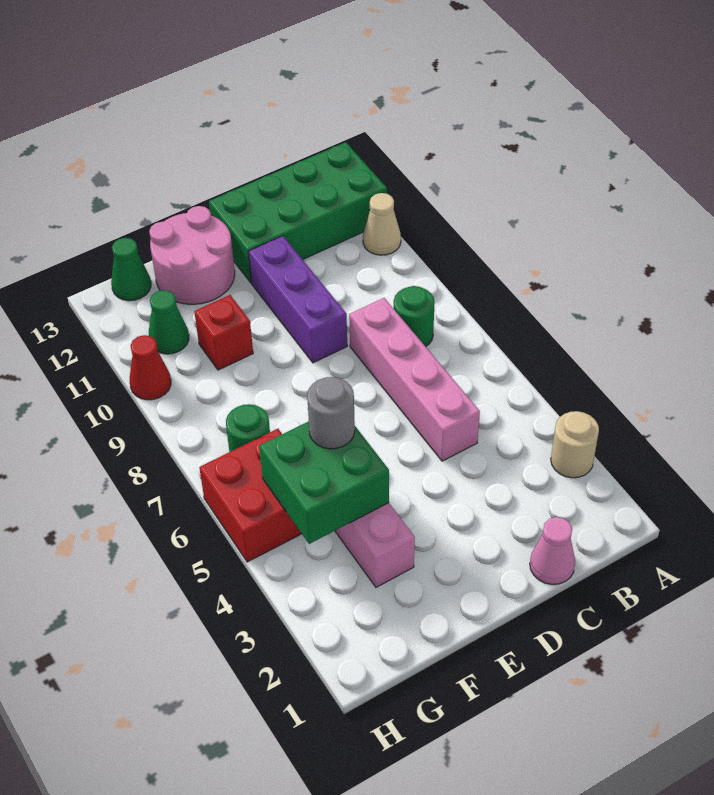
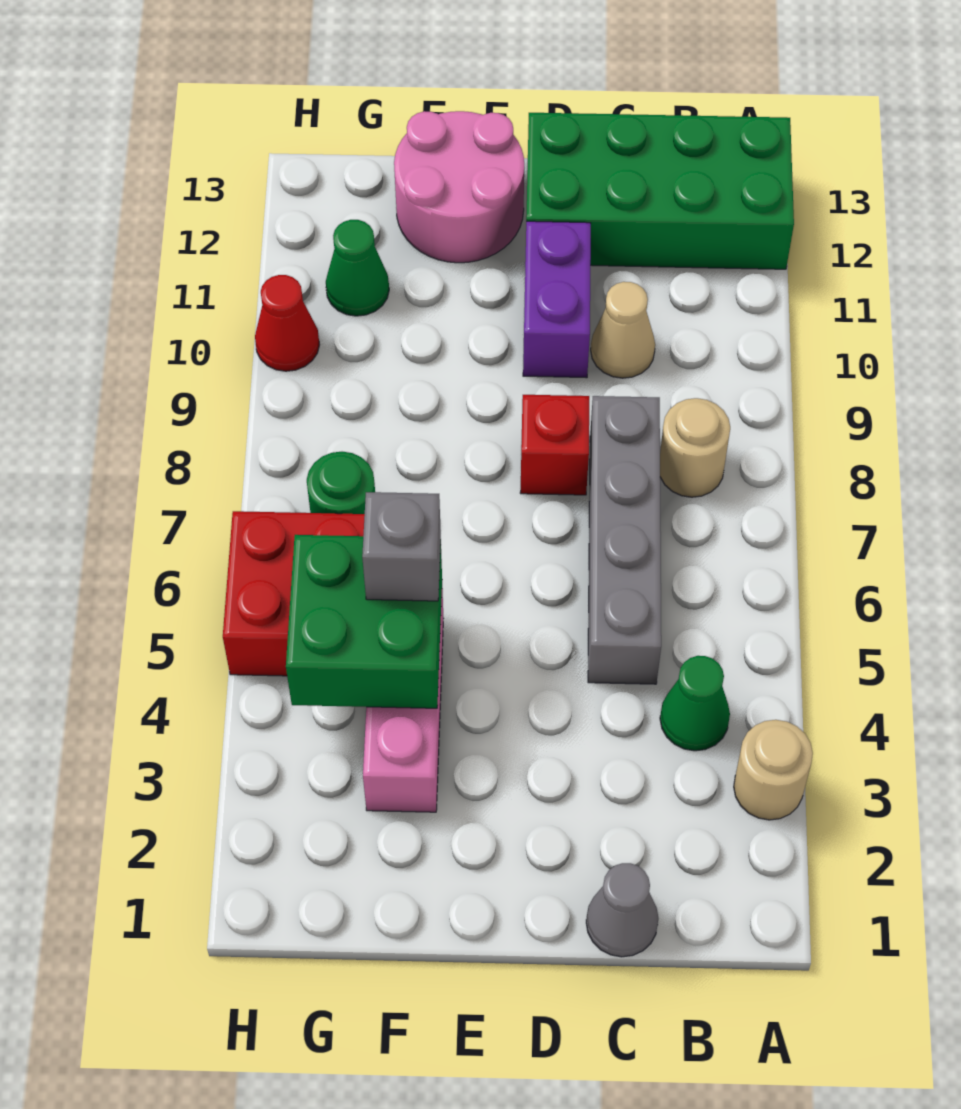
tan 1x1 cone [363,193,401,255] -> tan 1x1 cone moved to [591,282,655,378]
green 1x1 round brick [394,286,435,347] -> tan 1x1 round brick [660,398,730,497]
pink 1x1 cone [530,517,575,585] -> grey 1x1 cone [586,863,658,957]
pink 1x4 brick [349,298,480,461] -> grey 1x4 brick [588,396,661,684]
purple 1x3 brick [249,236,347,363] -> purple 1x2 brick [523,221,591,378]
grey 1x1 round brick [307,377,355,449] -> grey 1x1 brick [362,492,441,601]
red 1x1 brick [194,295,253,370] -> red 1x1 brick moved to [520,395,589,495]
green 1x1 cone [111,238,151,301] -> green 1x1 cone moved to [660,656,730,751]

